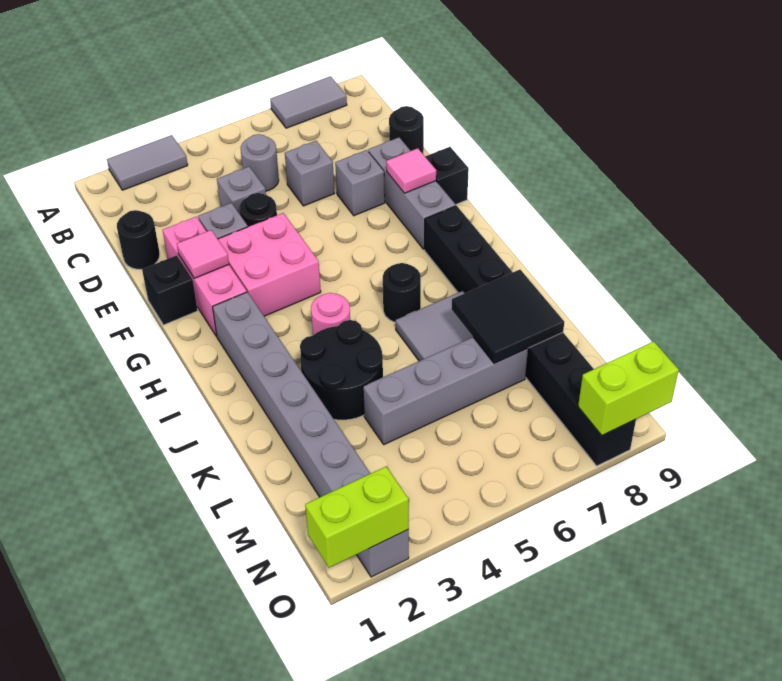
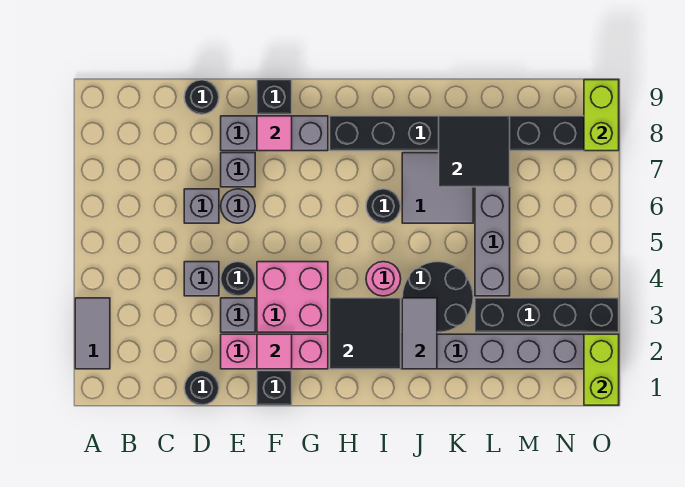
grey 1x2 tile [270,76,347,128] -> grey 1x2 tile moved to [402,298,437,369]
grey 1x1 round brick [241,134,279,191] -> grey 1x1 round brick moved to [221,189,255,223]
none -> black 2x2 tile [330,298,401,369]
none -> black 1x4 brick [475,298,619,332]

